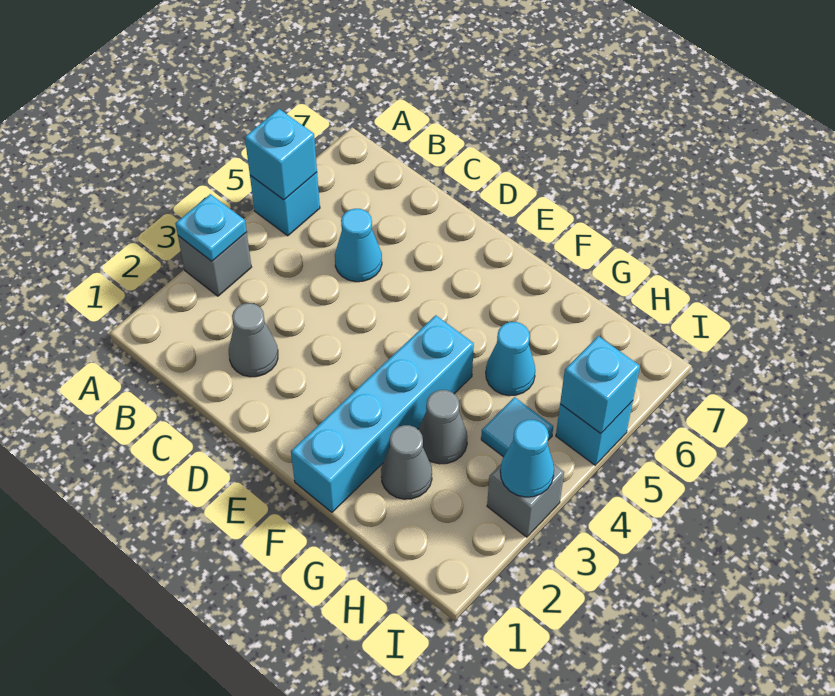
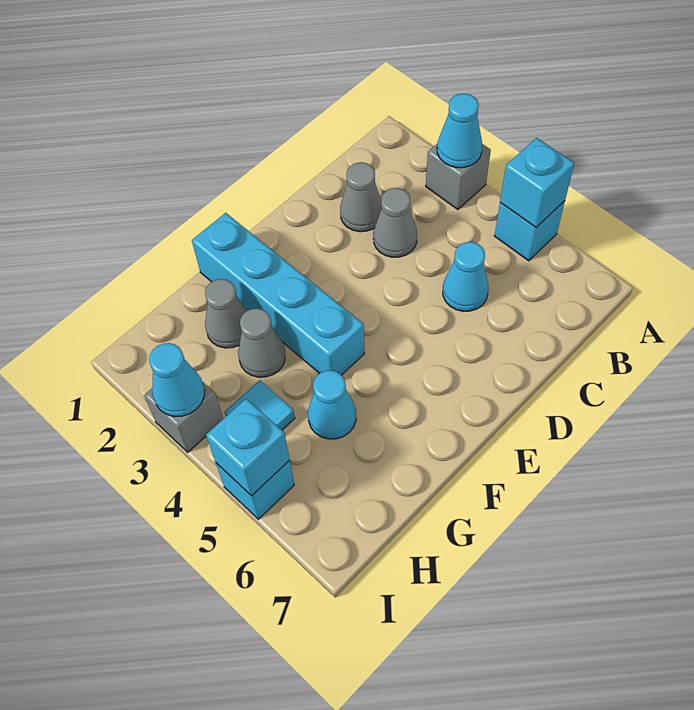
cyan 1x1 plate [175,194,247,261] -> cyan 1x1 cone [437,94,482,168]
none -> grey 1x1 cone [373,188,417,257]

